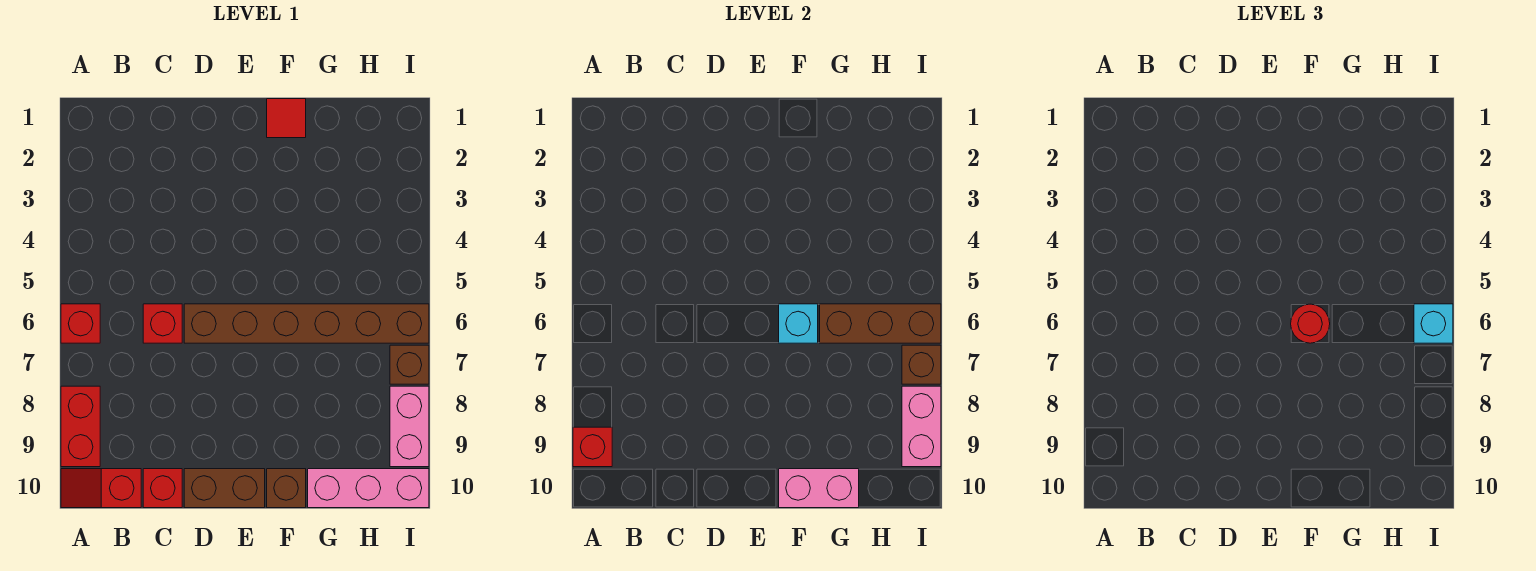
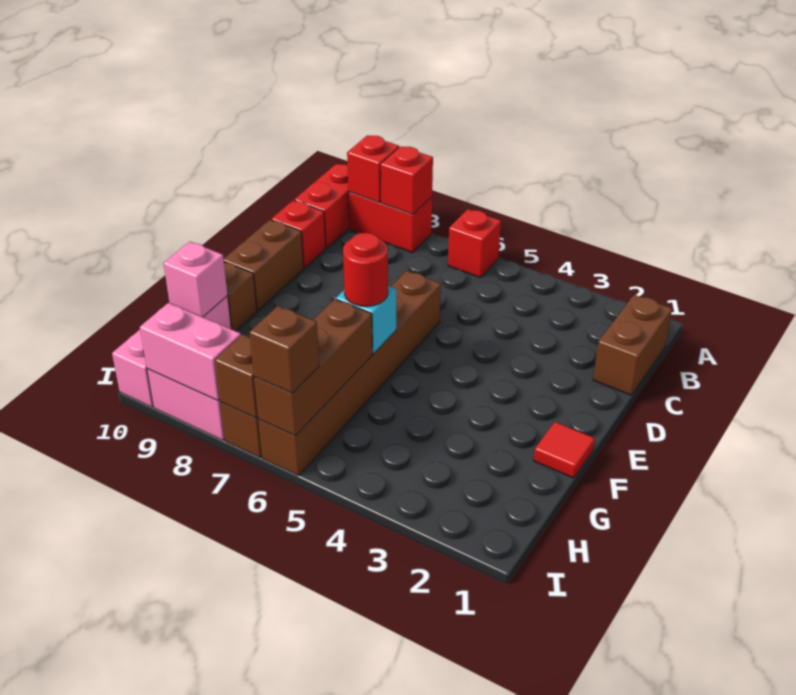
red 1x2 slope [61,469,141,508] -> red 1x2 brick [294,164,349,248]
none -> brown 1x2 brick [593,295,672,395]
red 1x1 brick [143,304,182,343] -> red 1x1 brick moved to [381,146,433,214]
pink 1x2 brick [779,469,859,508] -> pink 1x1 brick [164,242,228,317]
cyan 1x1 brick [1414,304,1453,343] -> brown 1x1 brick [249,306,319,393]

